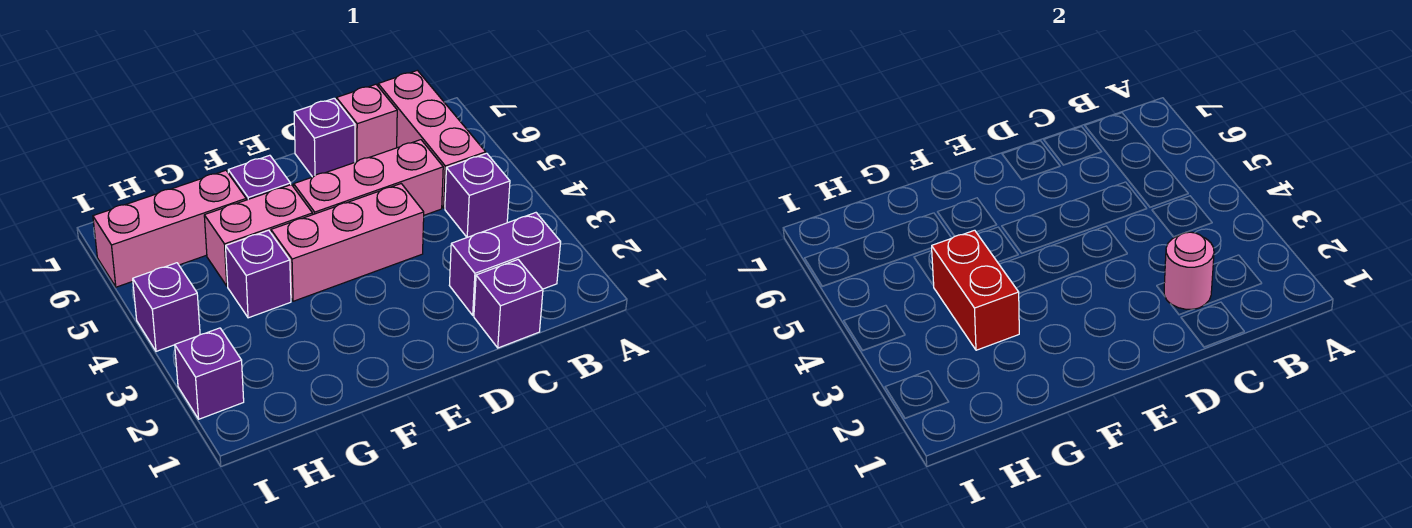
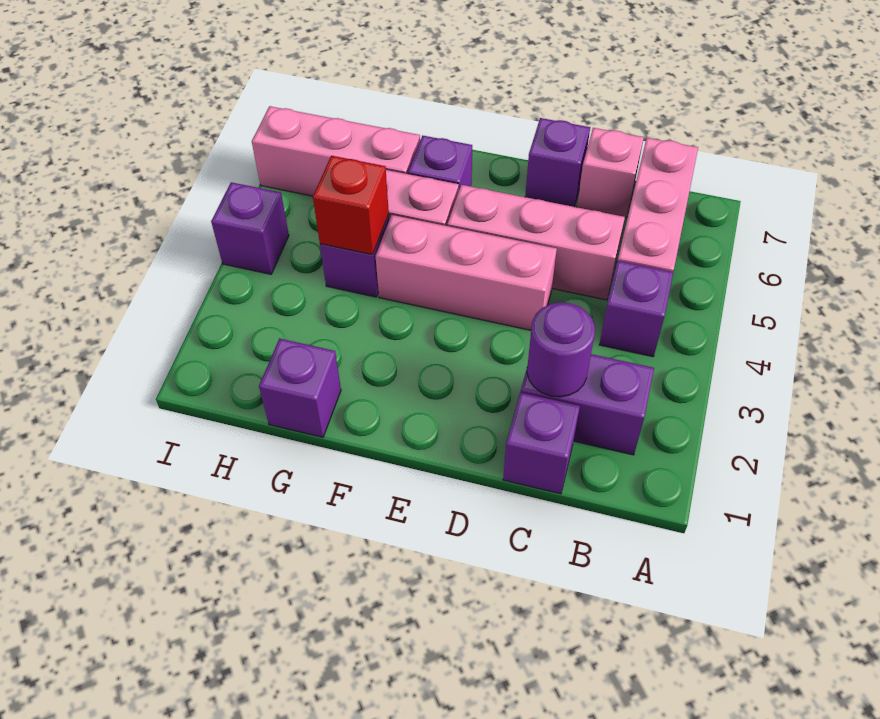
pink 1x1 round brick [1164,232,1214,309] -> purple 1x1 round brick [527,302,595,397]
red 1x2 brick [932,230,1019,350] -> red 1x1 brick [313,156,389,255]
purple 1x1 brick [175,328,244,419] -> purple 1x1 brick moved to [259,338,341,437]

